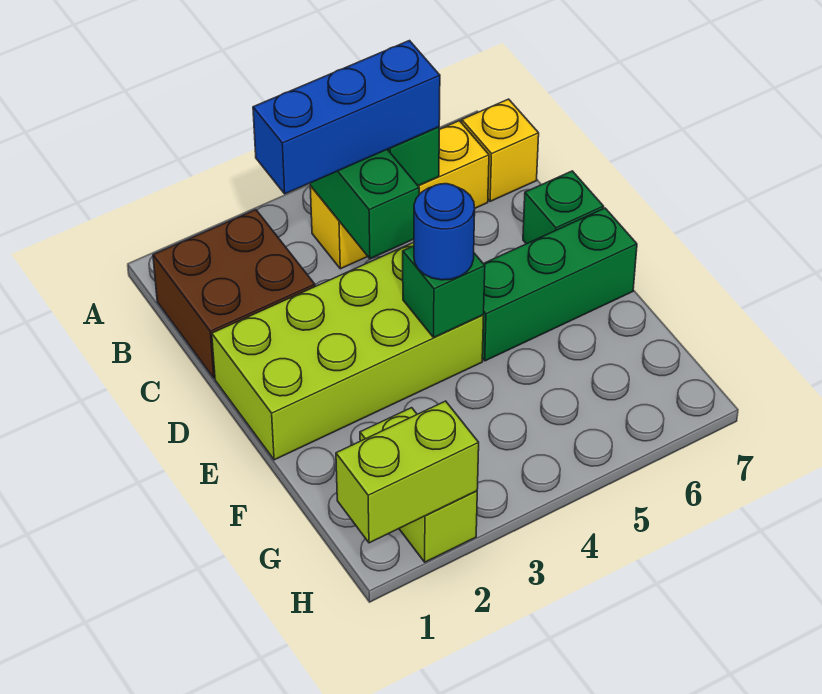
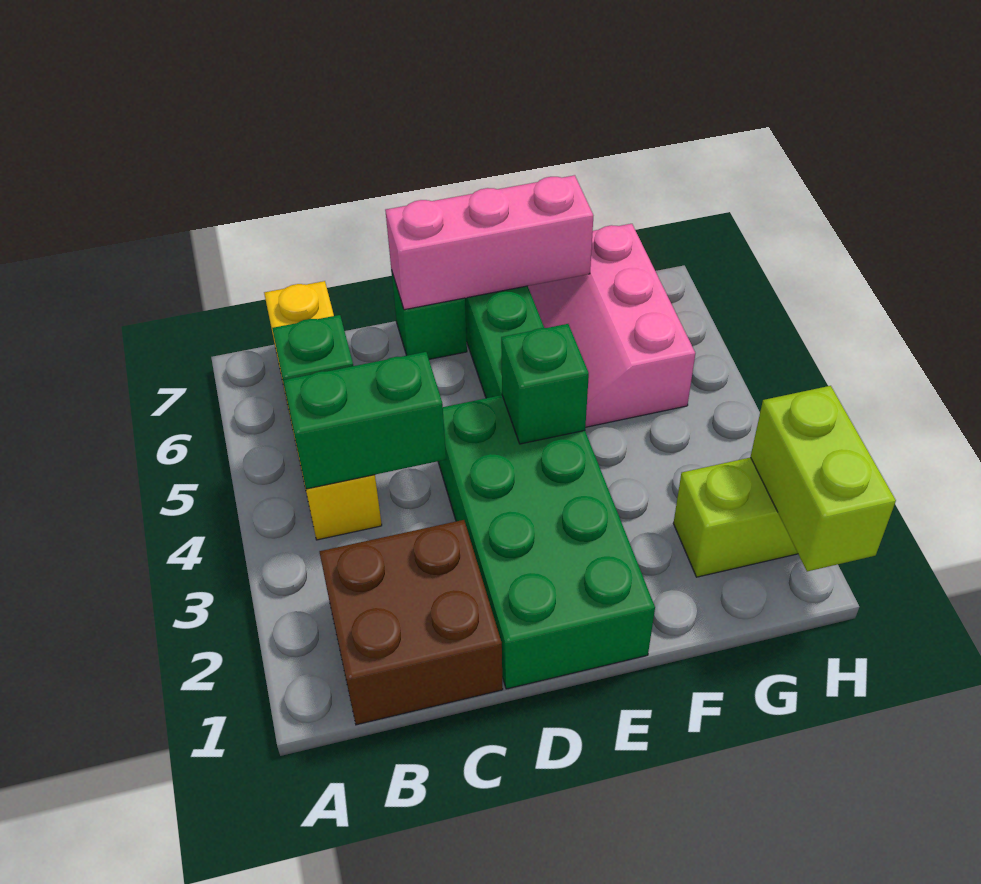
blue 1x3 brick [253,41,440,194] -> none
lime 2x4 brick [212,242,484,460] -> green 2x4 brick [438,395,655,689]
none -> pink 1x3 brick [385,175,593,310]
blue 1x1 round brick [414,184,475,280] -> none
none -> pink 2x3 slope [528,224,695,427]

